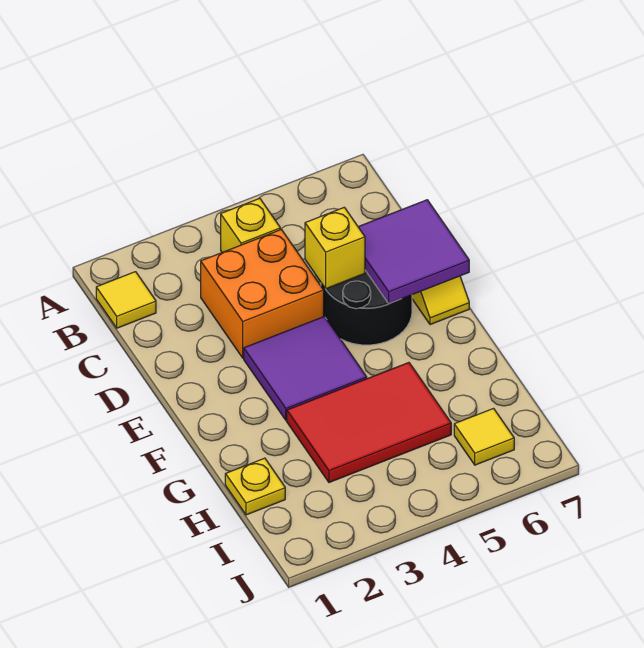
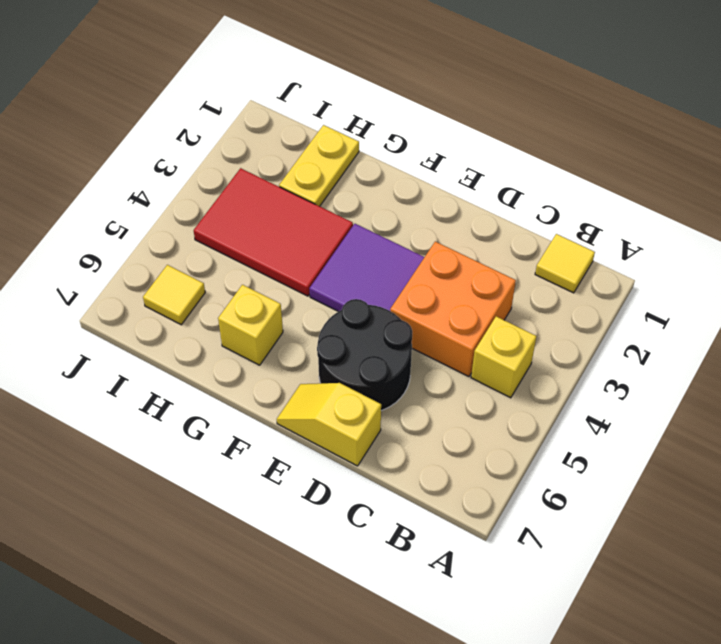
yellow 1x1 brick [305,207,365,289] -> yellow 1x1 brick moved to [218,285,283,365]
purple 2x2 tile [358,200,469,304] -> none
red 2x3 tile [287,363,451,483] -> red 2x3 tile turned to [194,168,353,296]
yellow 1x1 plate [225,458,285,515] -> yellow 1x2 plate [279,125,359,206]

